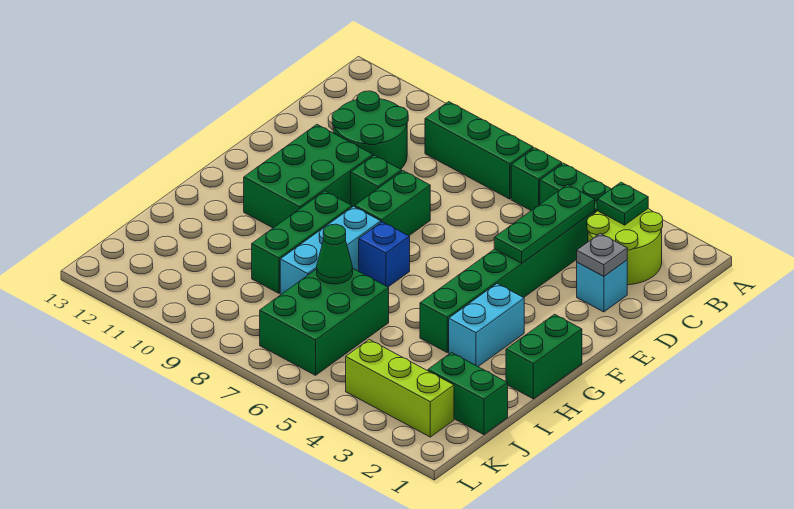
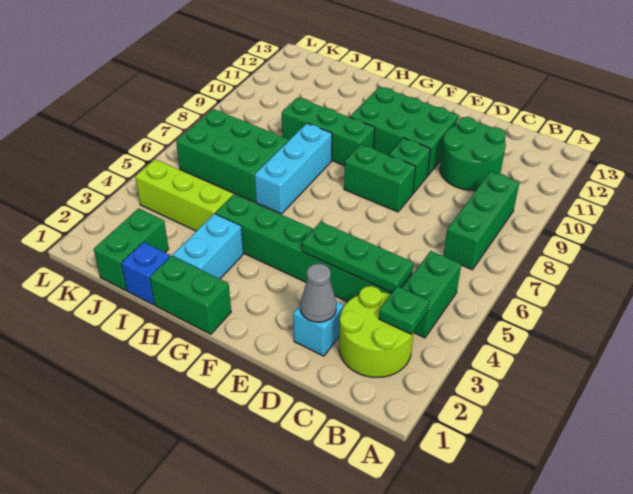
green 1x1 brick [511,148,562,211] -> none
grey 1x1 plate [577,233,627,276] -> grey 1x1 cone [300,264,337,322]
cyan 1x2 brick [449,284,524,366] -> cyan 1x2 brick turned to [173,214,243,279]
blue 1x1 brick [359,222,410,287] -> blue 1x1 brick moved to [121,242,170,305]
cyan 1x3 brick [280,206,381,294] -> cyan 1x3 brick turned to [255,123,332,214]
green 1x1 cone [317,224,353,284] -> none
lime 1x3 brick [346,340,454,437] -> lime 1x3 brick turned to [135,159,233,231]

